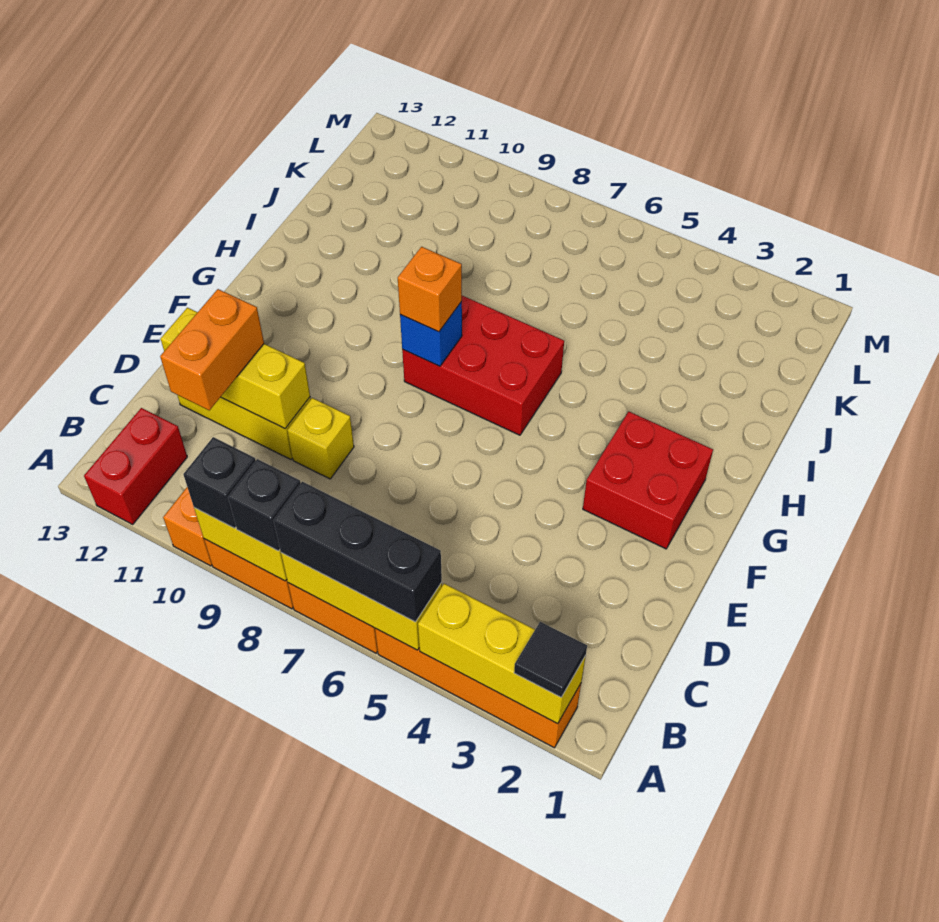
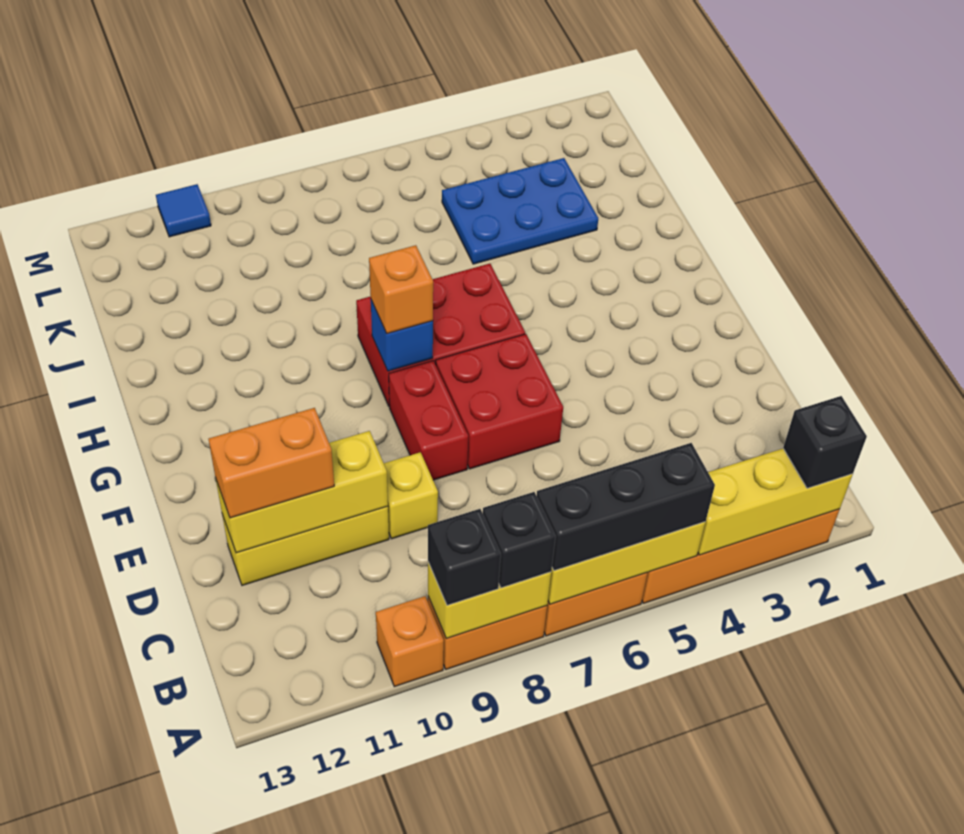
black 1x1 tile [514,622,587,697] -> black 1x1 brick [783,396,867,488]
red 1x2 brick [84,408,187,524] -> red 1x2 brick moved to [389,361,468,480]
orange 1x2 brick [160,289,264,410] -> orange 1x2 brick turned to [209,408,334,518]
red 2x2 brick [583,412,713,549] -> red 2x2 brick moved to [436,334,563,469]
none -> blue 2x3 plate [442,158,598,264]
none -> blue 1x1 tile [156,184,211,237]

